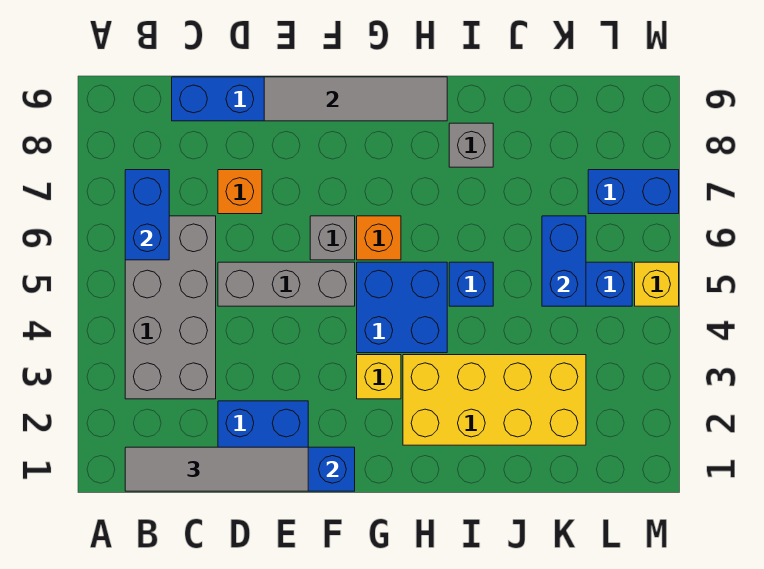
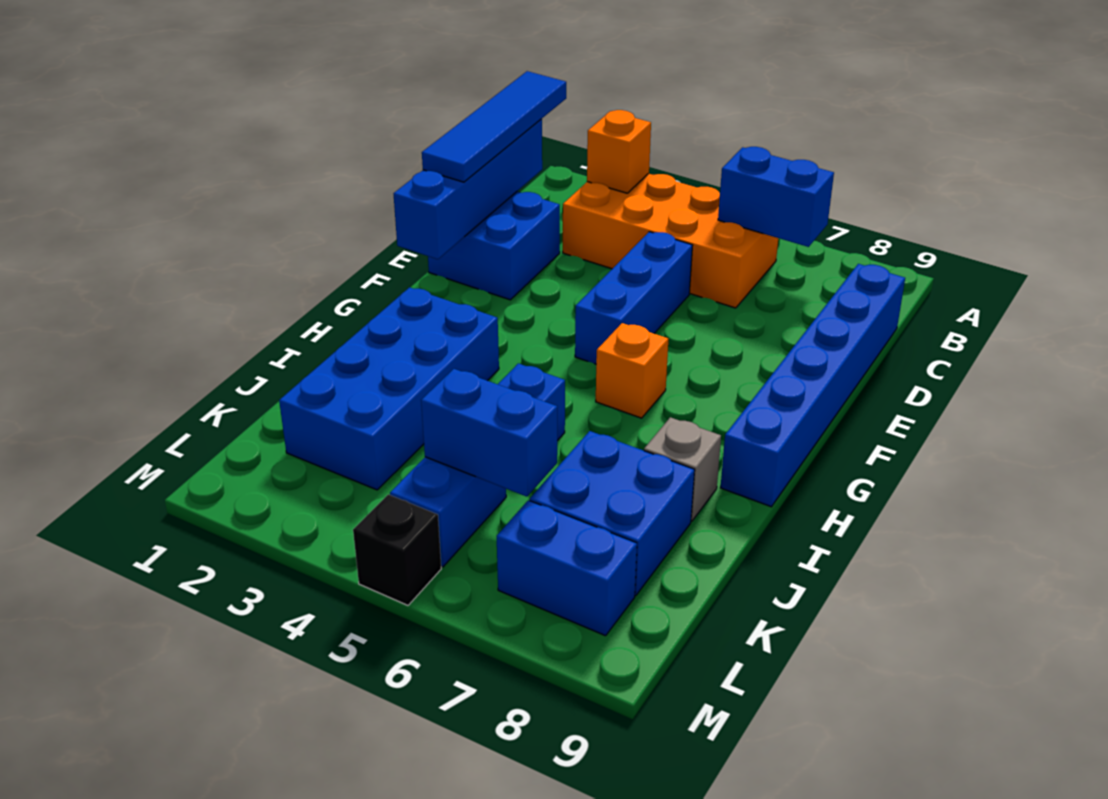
grey 1x4 tile [125,447,308,491] -> blue 1x4 tile [422,71,566,182]
grey 2x4 brick [125,216,216,399] -> orange 2x4 brick [563,174,778,308]
grey 1x3 brick [218,262,355,306] -> blue 1x3 brick [575,232,692,364]
orange 1x1 brick [218,170,262,214] -> orange 1x1 brick moved to [587,110,651,193]
grey 1x4 tile [264,77,447,121] -> none
grey 1x1 brick [310,216,355,260] -> none
yellow 1x1 brick [357,355,401,399] -> none
blue 2x2 brick [357,262,447,353] -> blue 2x2 brick moved to [530,431,695,595]
yellow 2x4 brick [403,355,586,445] -> blue 2x4 brick [279,287,499,490]
blue 1x2 brick [588,170,679,214] -> blue 1x2 brick turned to [497,500,637,636]
yellow 1x1 brick [635,262,679,306] -> black 1x1 brick [353,494,441,605]

